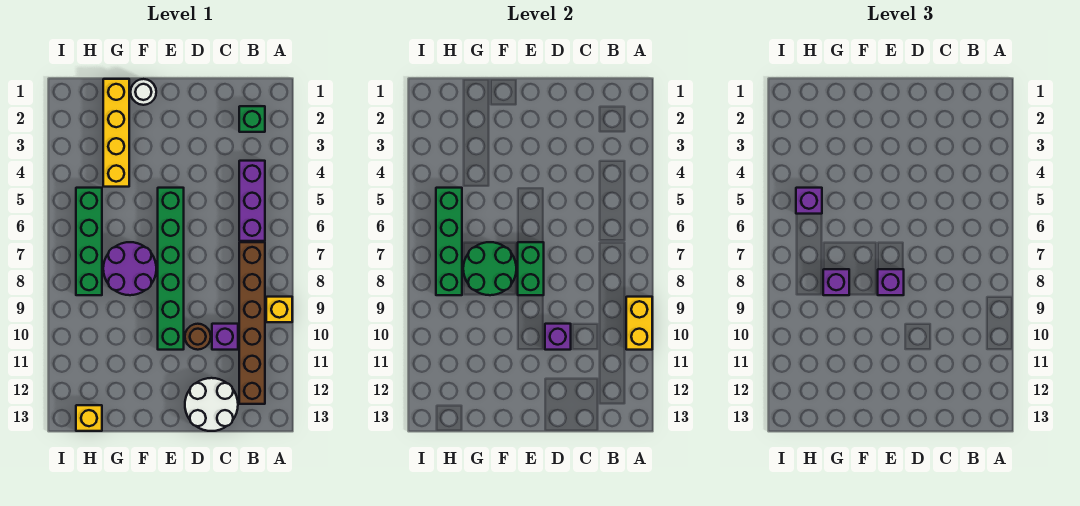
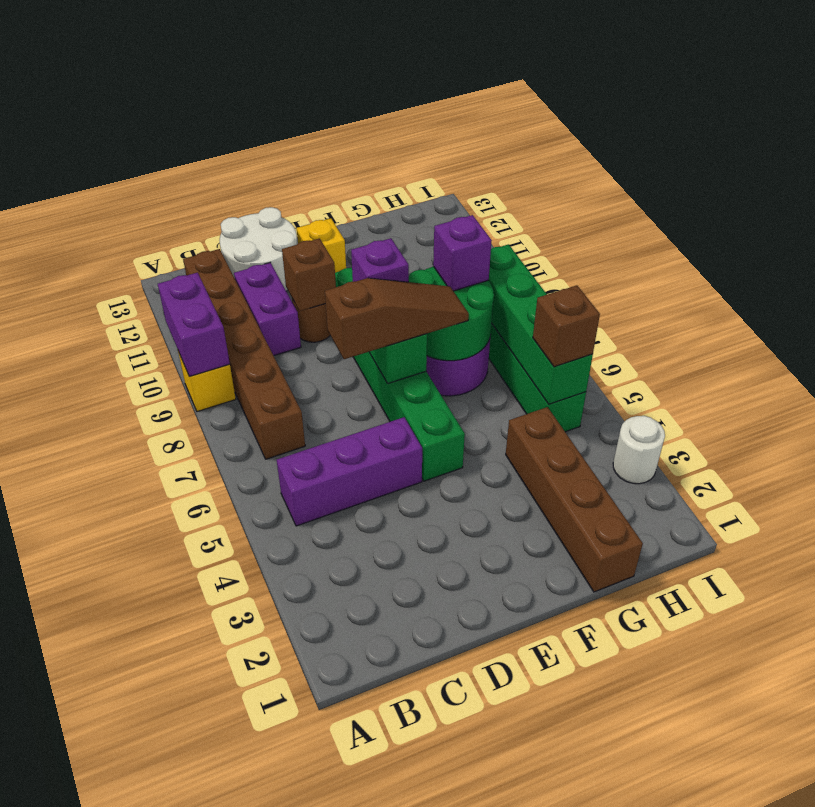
yellow 1x2 brick [626,297,652,350] -> purple 1x2 brick [158,273,230,376]
green 1x1 brick [239,106,265,132] -> none
purple 1x3 brick [239,161,265,241] -> purple 1x3 brick turned to [277,417,422,526]
purple 1x1 brick [212,324,238,350] -> purple 1x2 brick [234,263,301,356]
none -> brown 1x3 slope [325,278,469,359]
purple 1x1 brick [545,324,571,350] -> brown 1x1 brick [282,238,336,311]
white 1x1 round brick [131,79,156,105] -> white 1x1 round brick moved to [613,416,665,484]
yellow 1x4 brick [103,79,129,187] -> brown 1x4 brick [506,407,643,592]
purple 1x1 brick [796,188,822,214] -> brown 1x1 brick [533,285,600,367]
yellow 1x1 brick [76,405,102,431] -> yellow 1x1 brick moved to [297,218,346,273]

